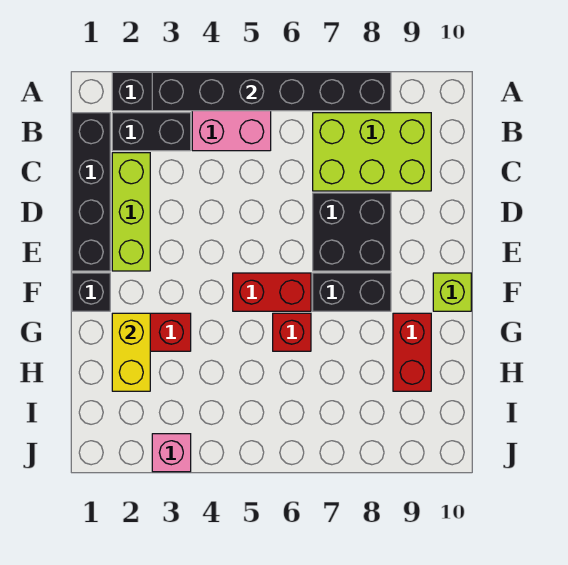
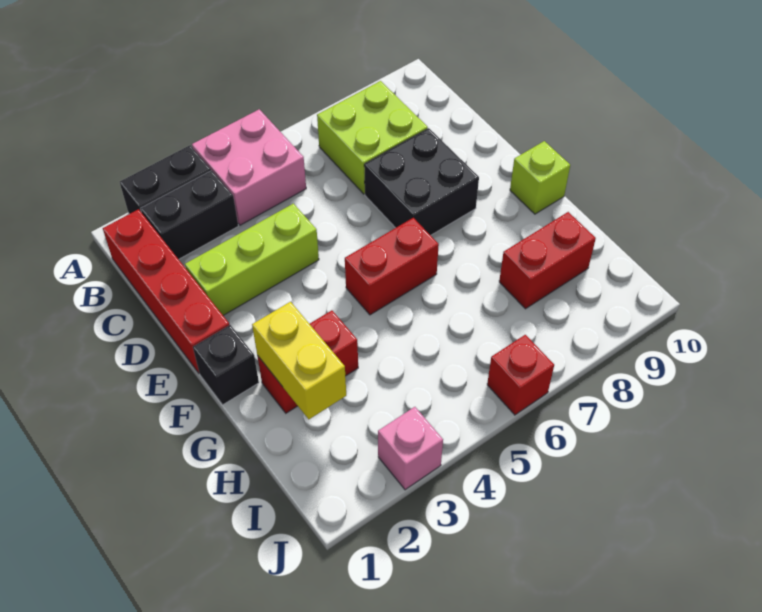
black 1x6 brick [152,72,391,111] -> none
black 1x4 brick [72,113,110,271] -> red 1x4 brick [103,209,229,373]
lime 2x3 brick [313,113,431,191] -> lime 2x2 brick [317,81,428,194]
lime 1x3 brick [112,153,150,271] -> lime 1x3 brick turned to [185,204,319,315]
black 1x2 brick [313,273,391,311] -> none
red 1x1 brick [273,313,311,351] -> red 1x1 brick moved to [487,335,554,415]
red 1x2 brick [393,313,431,391] -> red 1x2 brick turned to [499,212,596,309]

